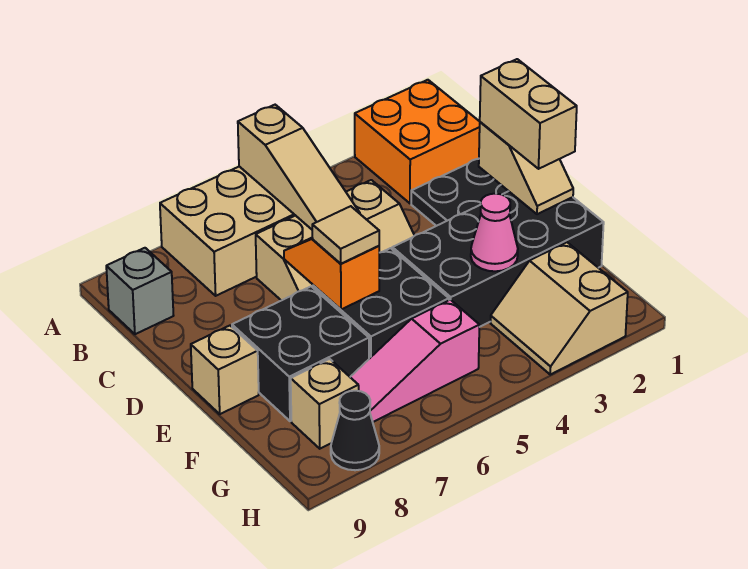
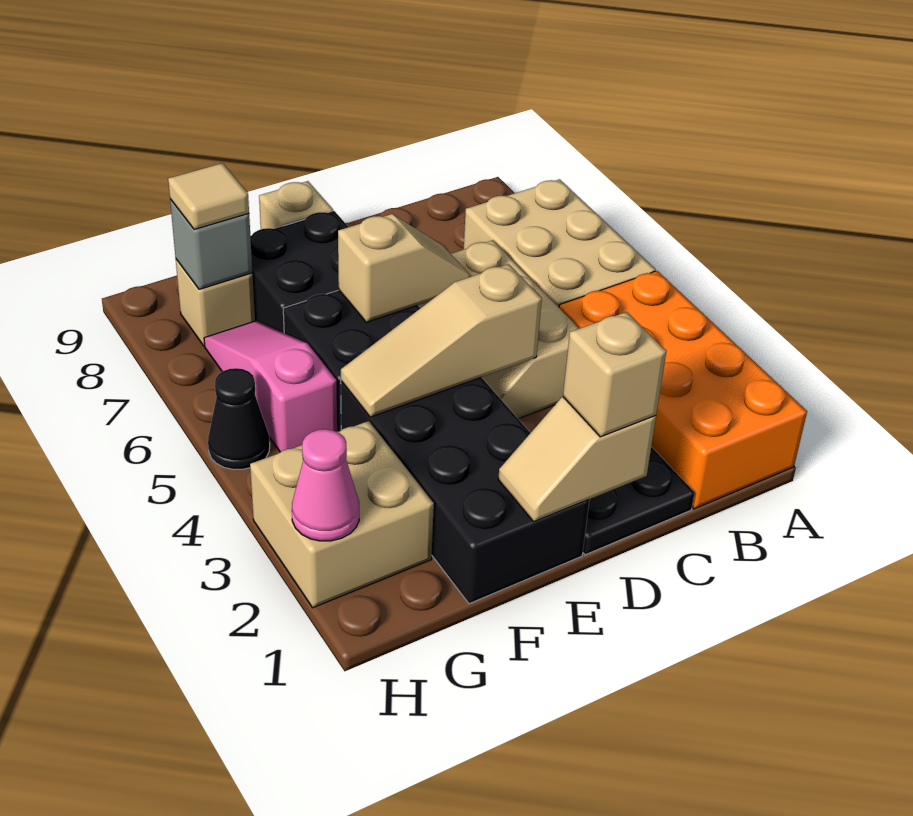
orange 2x2 brick [355,80,480,203] -> orange 2x4 brick [559,271,807,509]
tan 1x3 slope [238,105,360,229] -> tan 1x3 slope moved to [341,264,542,417]
grey 1x1 brick [106,248,174,334] -> grey 1x1 brick moved to [170,199,252,289]
tan 1x2 brick [480,59,577,169] -> tan 1x1 brick [563,312,666,437]
orange 1x2 slope [284,238,379,309] -> tan 1x2 slope [338,214,471,322]
tan 1x1 tile [312,206,379,264] -> tan 1x1 tile moved to [168,163,249,230]
pink 1x1 cone [471,194,518,271] -> pink 1x1 cone moved to [292,429,359,541]
tan 2x2 slope [490,242,628,375] -> tan 2x2 brick [250,421,434,608]
black 1x1 cone [331,391,379,470] -> black 1x1 cone moved to [208,368,270,470]

